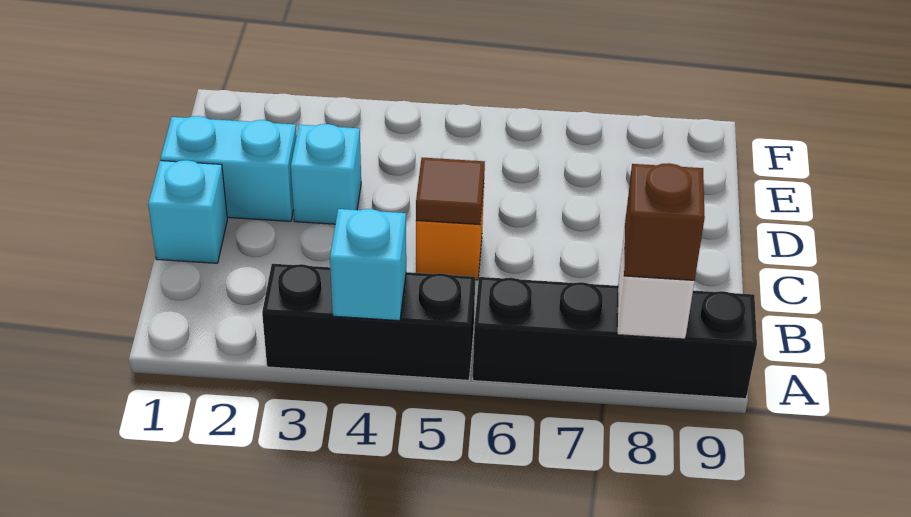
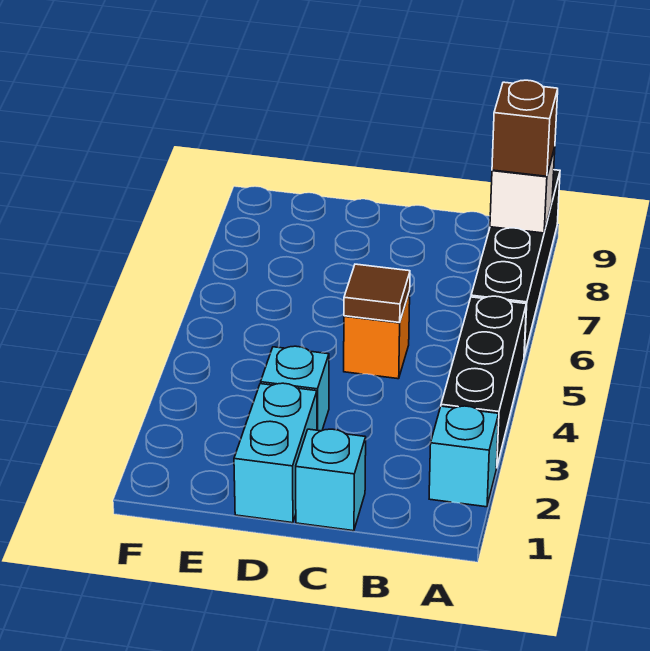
cyan 1x1 brick [330,209,406,321] -> cyan 1x1 brick moved to [429,406,499,507]

